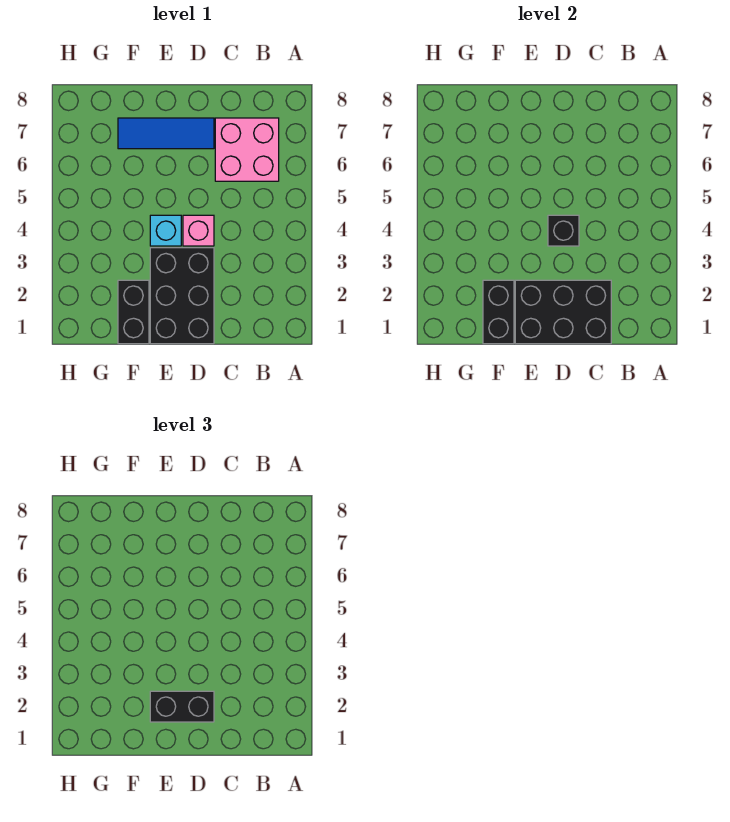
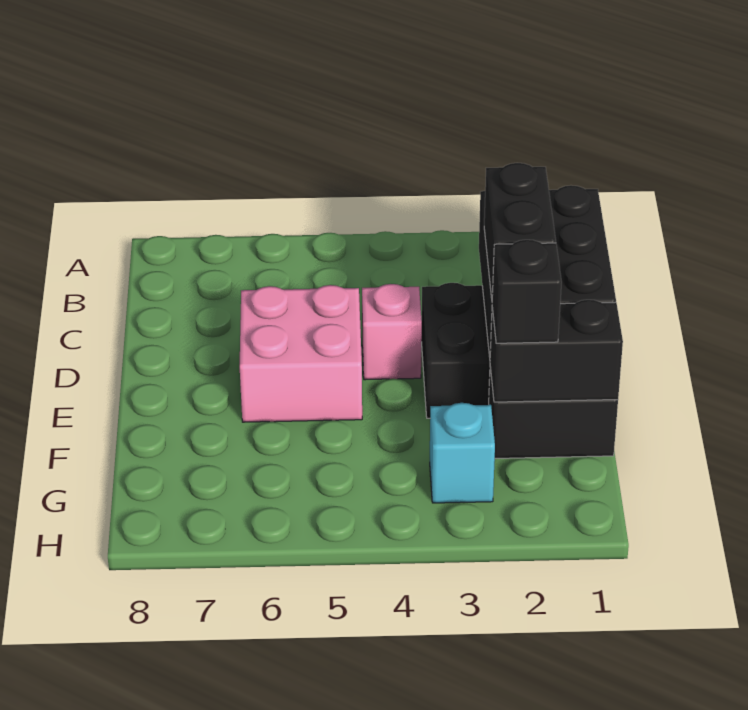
pink 2x2 brick [215,118,279,181] -> pink 2x2 brick moved to [240,285,362,422]
black 1x1 brick [548,215,579,246] -> black 1x1 brick moved to [492,240,562,343]
blue 1x3 tile [118,118,214,149] -> none
cyan 1x1 brick [150,215,181,246] -> cyan 1x1 brick moved to [430,403,495,503]

